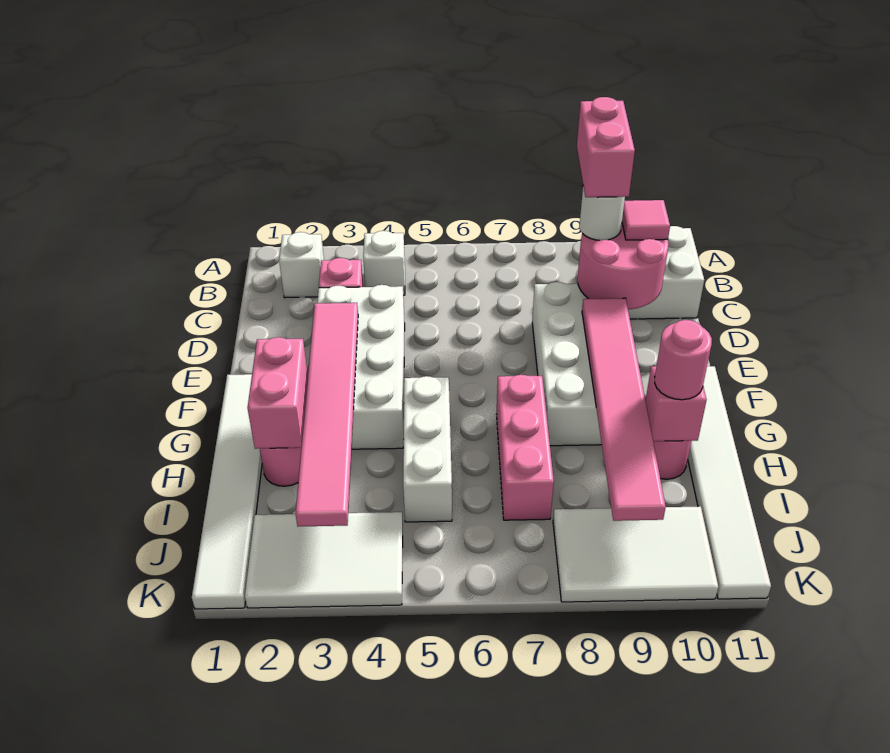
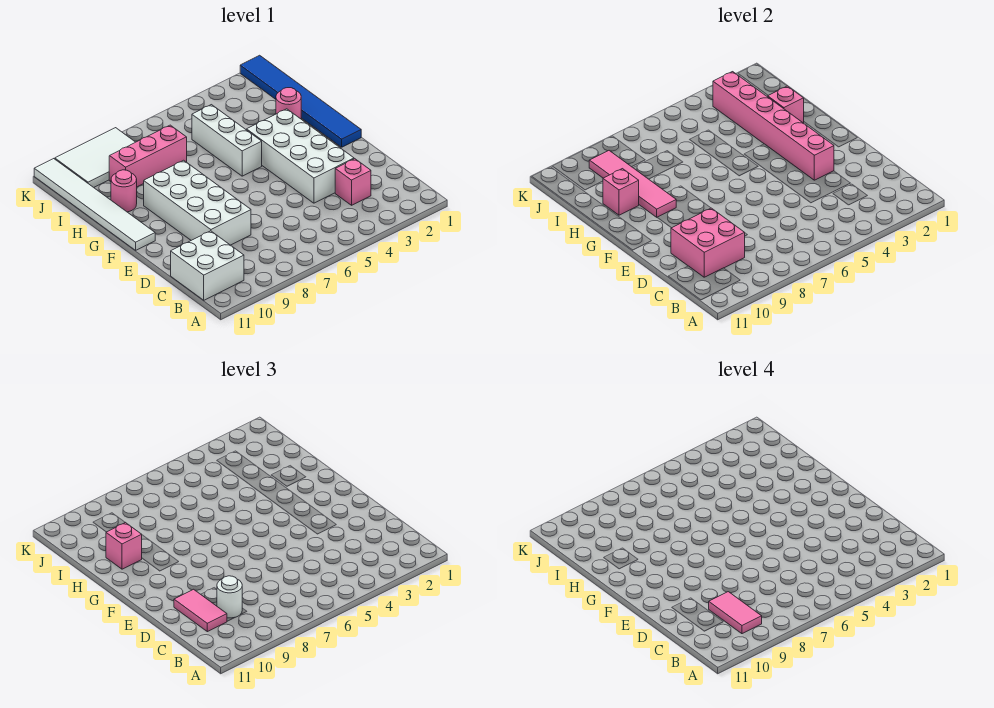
white 1x1 brick [279,232,324,298] -> none
white 1x1 brick [363,231,405,295] -> none
pink 1x2 brick [577,97,635,197] -> pink 1x2 tile [709,592,762,634]
pink 2x2 round brick [577,224,669,309] -> pink 2x2 brick [671,208,745,277]
pink 1x1 tile [622,200,670,240] -> pink 1x2 tile [174,589,227,632]
pink 1x6 tile [296,303,358,527] -> pink 1x6 brick [713,72,834,180]
pink 1x6 tile [582,298,666,521] -> pink 1x4 tile [589,151,676,217]
white 1x6 tile [192,374,262,609] -> blue 1x6 tile [240,55,361,147]
pink 1x2 brick [247,337,308,449] -> pink 1x1 brick [768,86,804,123]
pink 1x3 brick [496,375,554,520] -> pink 1x3 brick turned to [109,125,187,187]
pink 1x1 round brick [655,320,712,400] -> pink 1x1 brick [106,522,142,569]
white 2x3 tile [245,512,403,608] -> none

